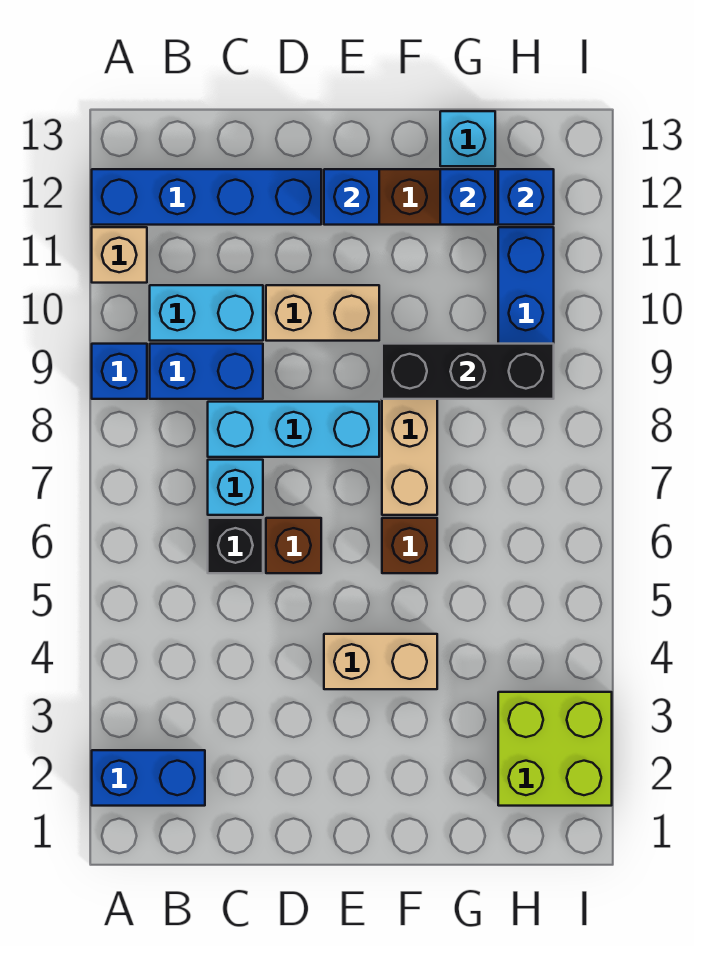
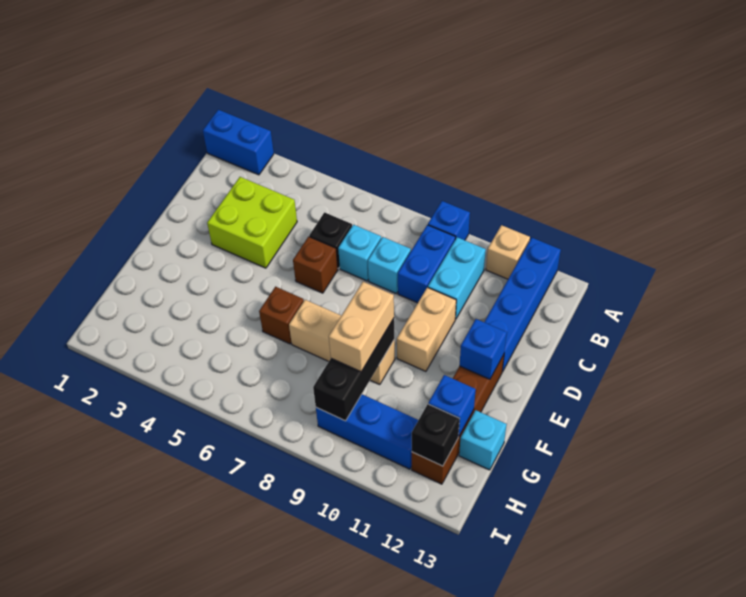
blue 1x2 brick [92,750,205,806] -> blue 1x2 brick turned to [203,110,274,175]
cyan 1x3 brick [208,402,379,457] -> cyan 1x1 brick [368,237,411,294]
tan 1x2 brick [324,634,437,689] -> tan 1x2 brick moved to [329,282,394,372]
lime 2x2 brick [498,692,612,806] -> lime 2x2 brick moved to [207,177,297,268]
blue 1x1 brick [498,169,554,225] -> black 1x1 brick [412,404,459,466]

